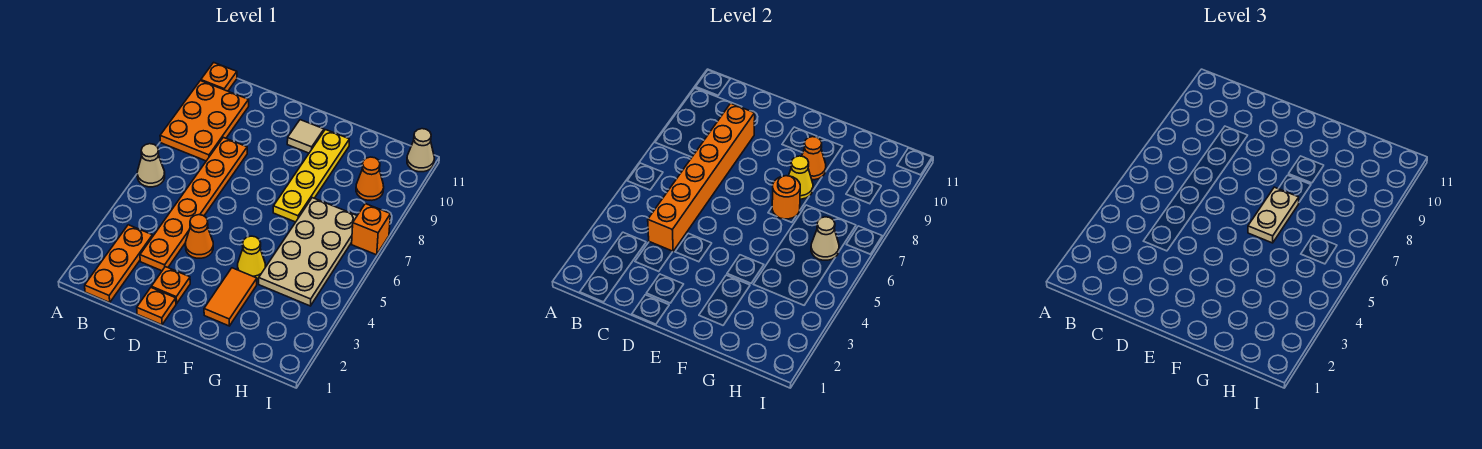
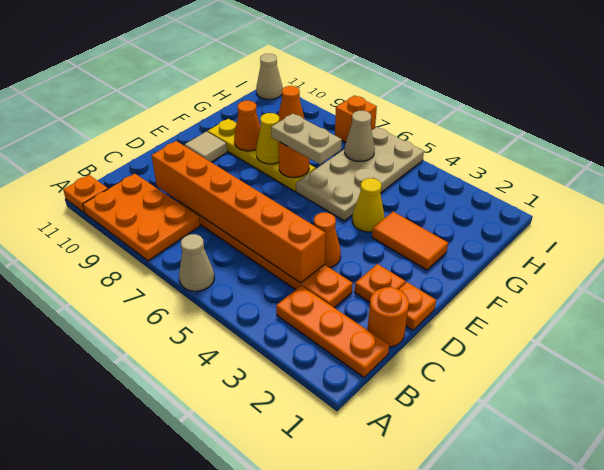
none -> orange 1x1 round brick [367,287,409,347]
tan 2x4 plate [259,198,357,306] -> tan 2x4 plate turned to [296,127,424,221]

